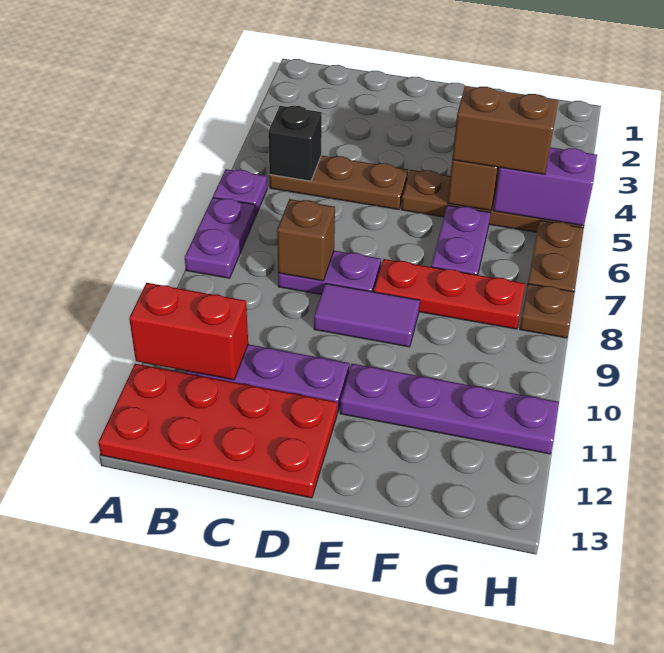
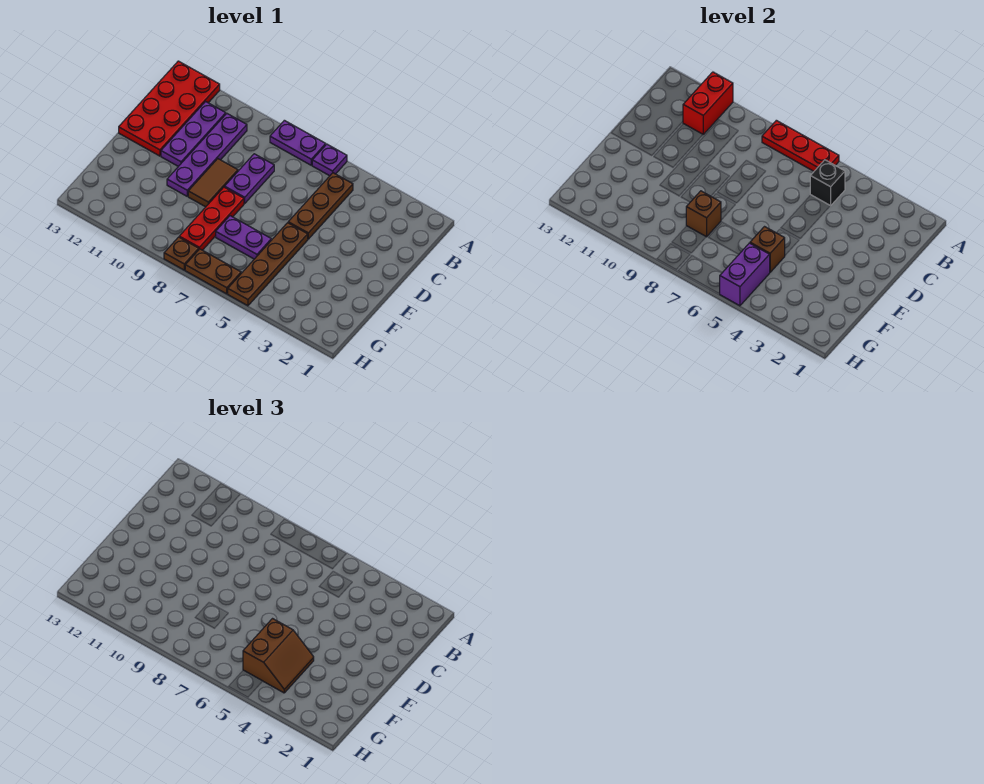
none -> red 1x3 plate [762,120,839,171]
brown 1x1 brick [277,199,335,281] -> brown 1x1 brick moved to [686,191,721,237]
purple 1x2 tile [314,283,420,347] -> brown 1x2 tile [188,159,238,207]
purple 1x4 plate [340,364,559,454] -> purple 1x4 plate moved to [167,114,247,196]

